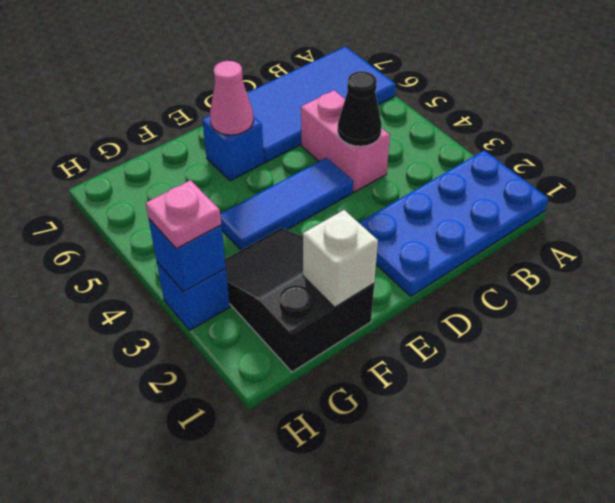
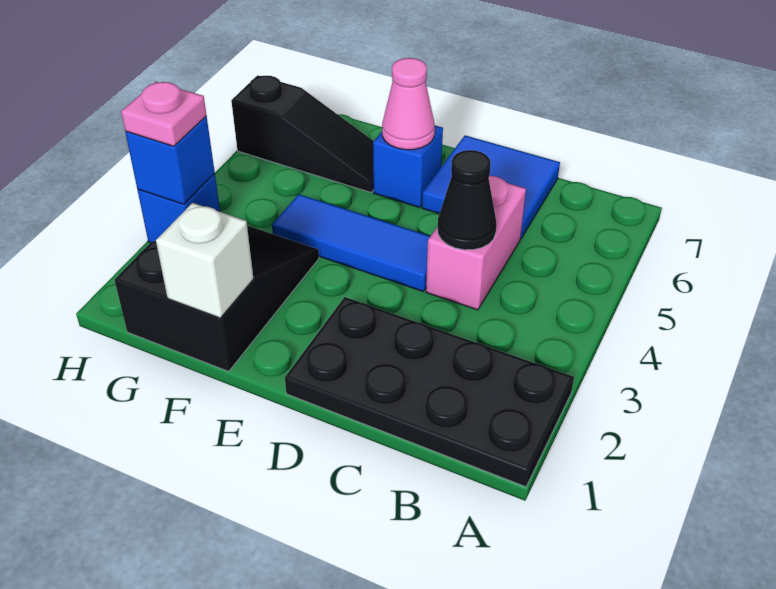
blue 2x4 plate [359,150,548,296] -> black 2x4 plate [285,297,574,487]
blue 2x4 tile [247,47,396,162] -> blue 2x2 tile [422,135,560,239]
none -> black 1x3 slope [231,75,374,192]

